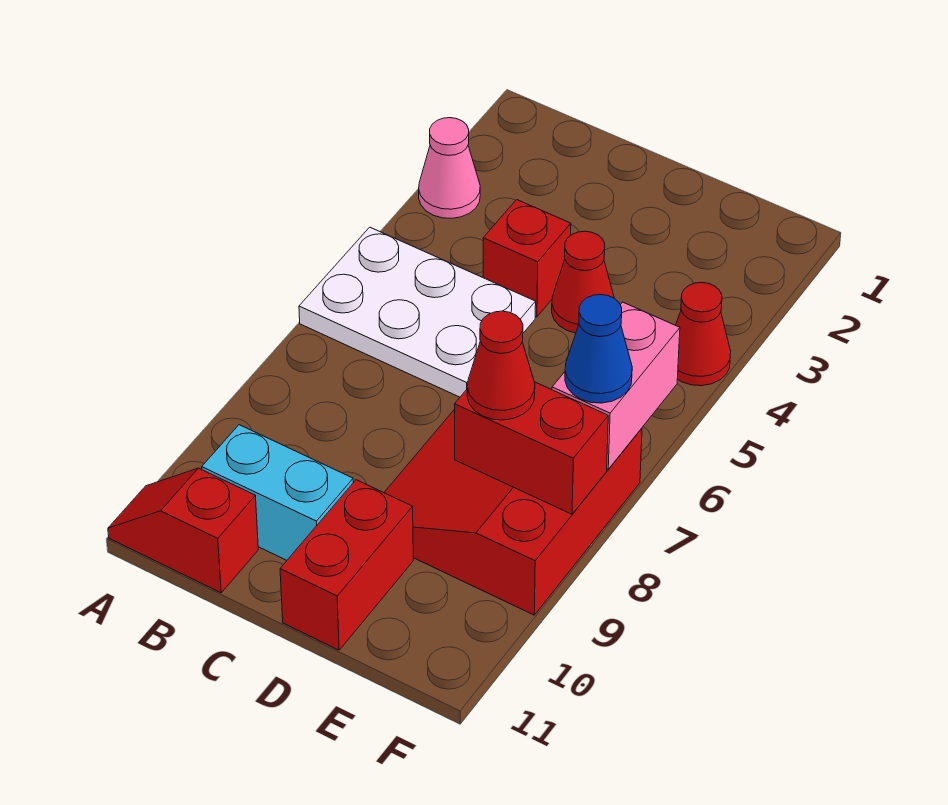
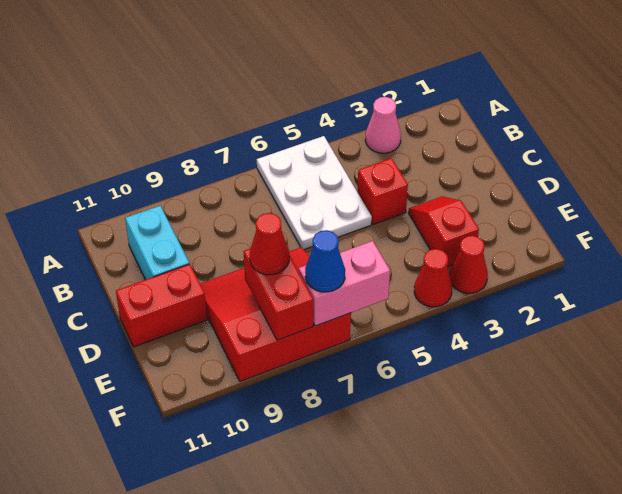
red 1x2 slope [108,468,258,593] -> red 1x2 slope moved to [408,196,479,267]
red 1x1 cone [552,231,614,333] -> red 1x1 cone moved to [450,236,488,293]

